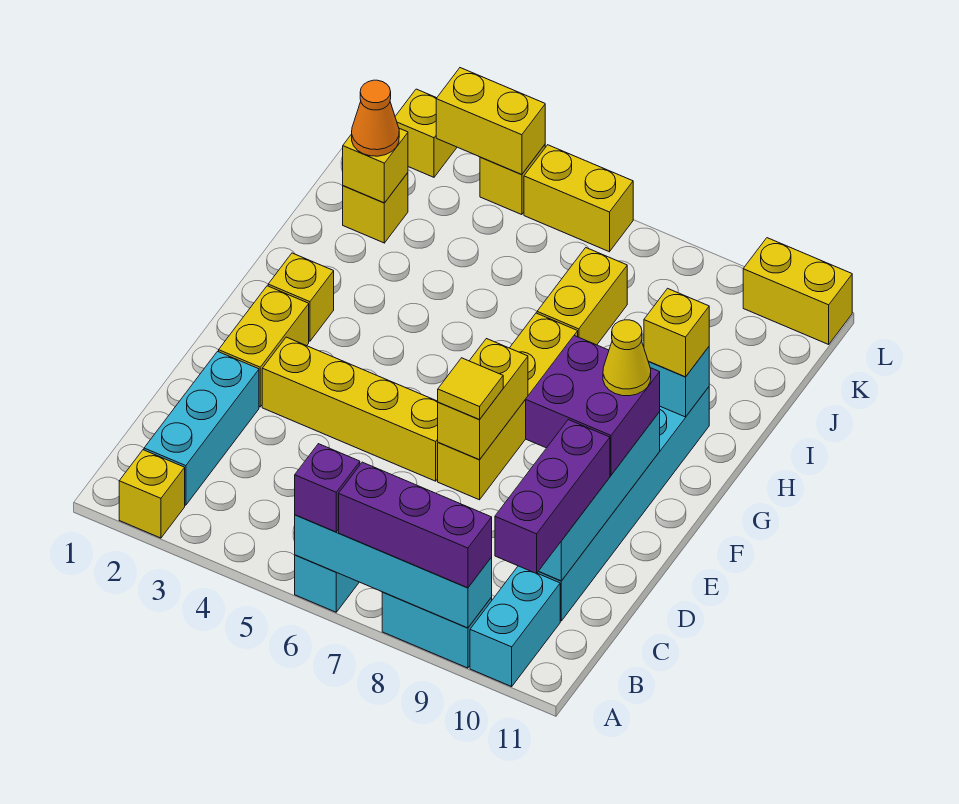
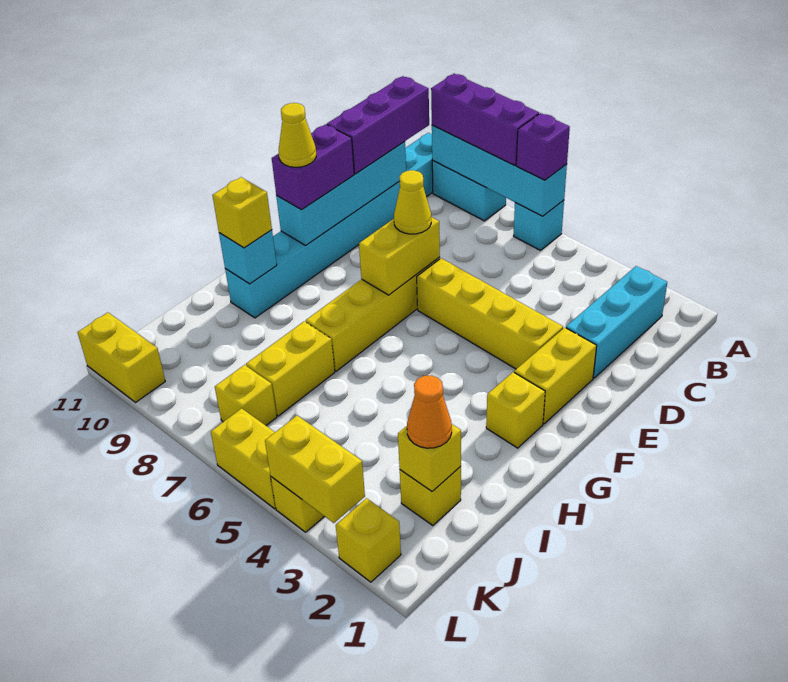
yellow 1x1 brick [119,450,185,538] -> yellow 1x1 brick moved to [215,365,277,425]
yellow 1x1 tile [438,358,503,419] -> yellow 1x1 cone [394,170,431,234]
purple 2x2 brick [526,336,660,475] -> purple 1x2 brick [272,124,354,210]

